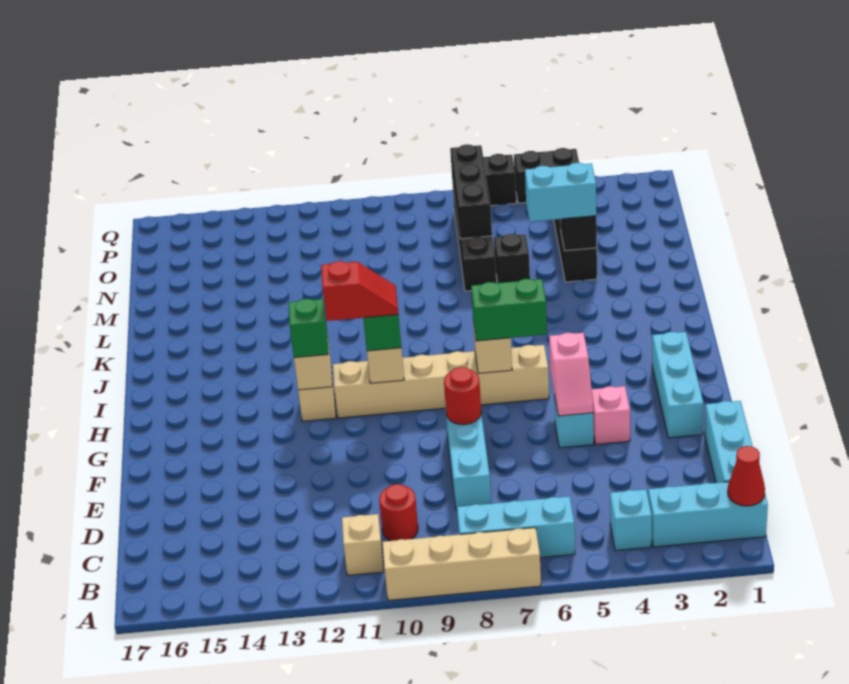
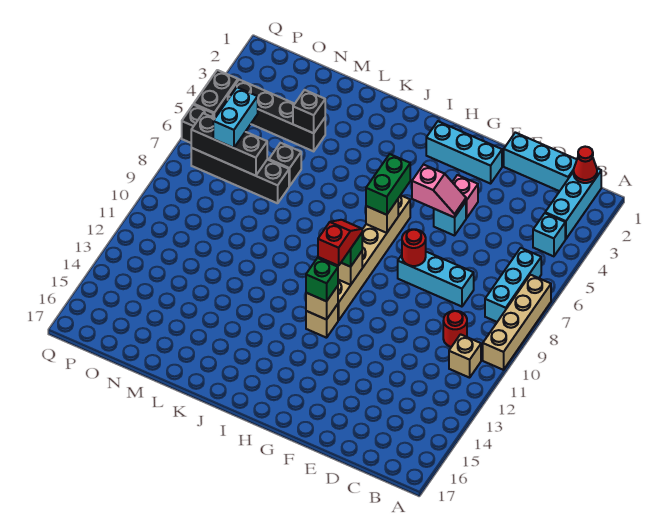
cyan 1x2 brick [525,163,596,222] -> cyan 1x2 brick moved to [213,87,258,148]

